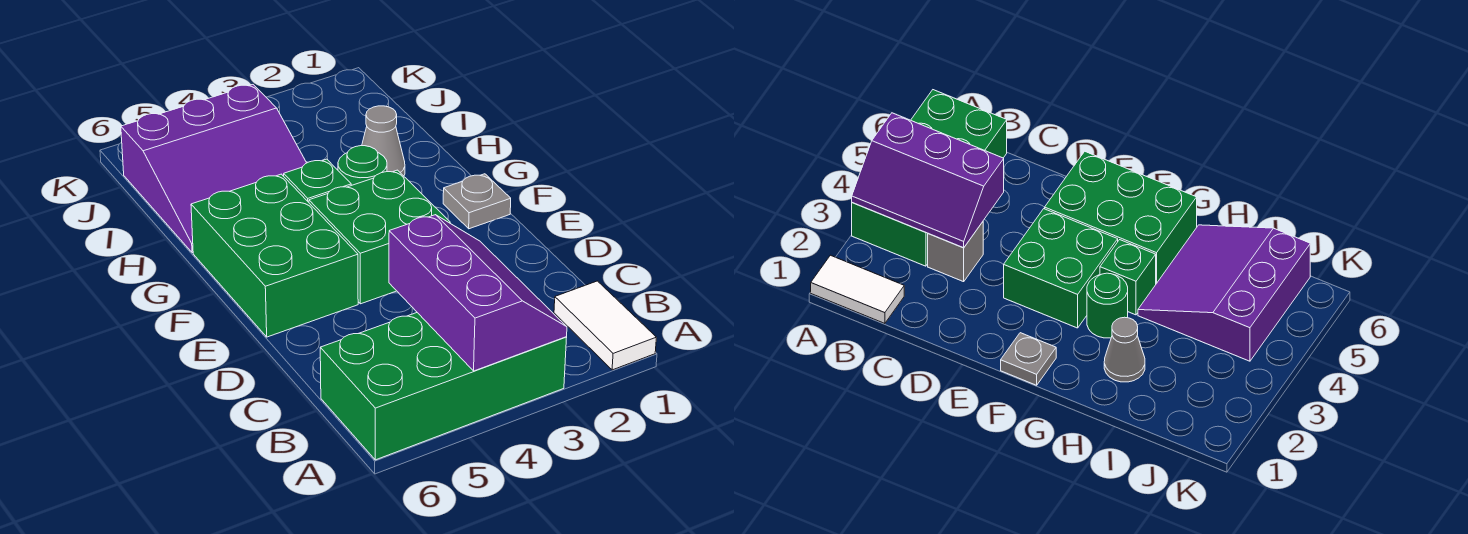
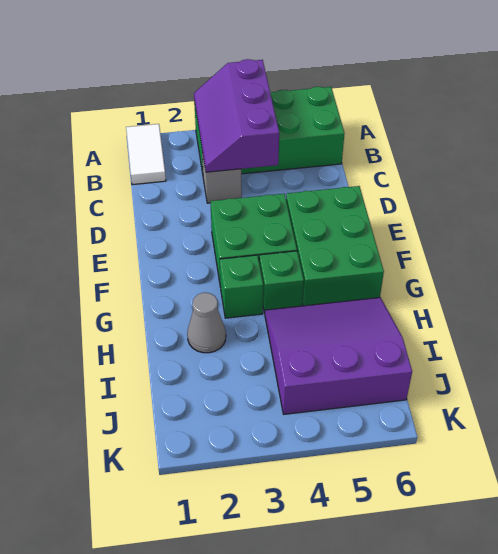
grey 1x1 plate [443,174,511,229] -> none
green 1x1 round brick [338,146,387,185] -> green 1x1 brick [220,255,263,318]

